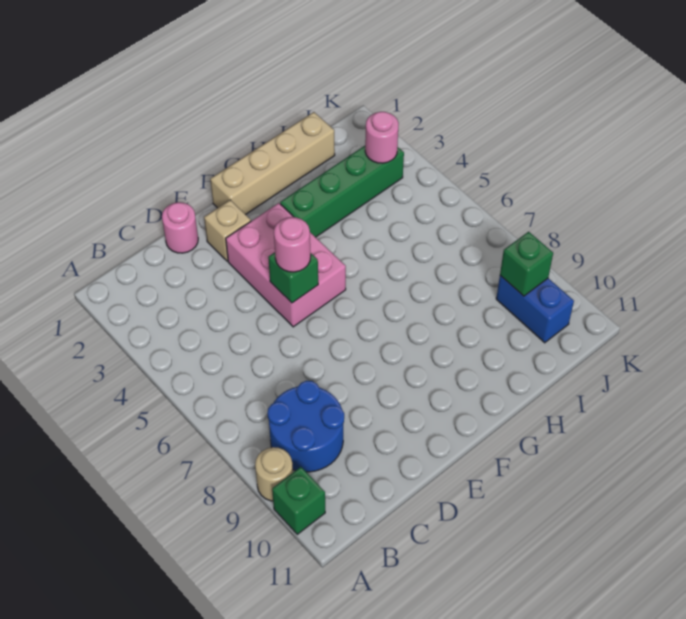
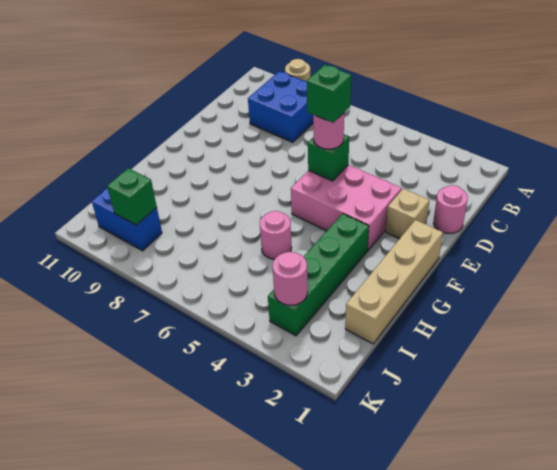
green 1x1 brick [272,467,325,534] -> green 1x1 brick moved to [307,65,351,123]
blue 2x2 round brick [267,381,344,472] -> blue 2x2 brick [248,71,313,142]
none -> pink 1x1 round brick [260,211,292,259]

